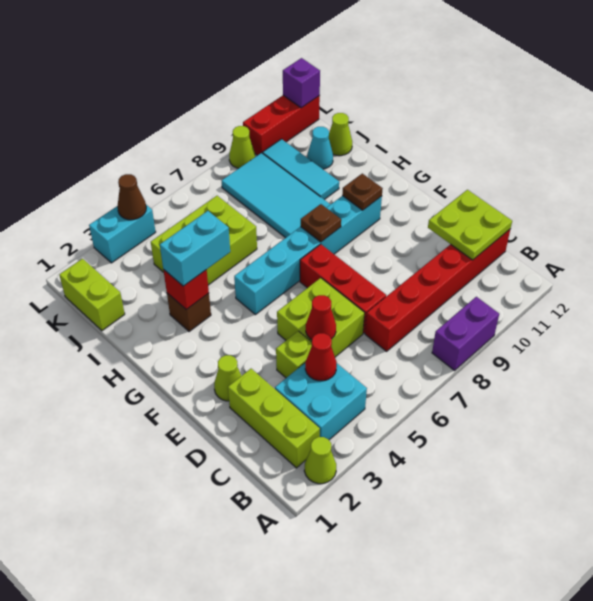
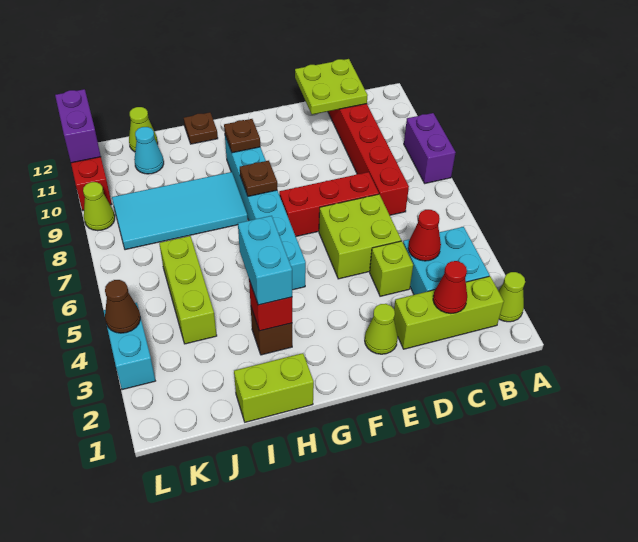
red 1x1 cone [306,295,336,340] -> red 1x1 cone moved to [433,261,467,313]
none -> brown 1x1 plate [184,112,218,144]
lime 2x3 brick [151,196,257,285] -> lime 1x3 brick [159,236,217,344]
cyan 1x3 tile [263,139,339,200] -> none
lime 1x2 brick [59,259,125,331] -> lime 1x2 brick moved to [234,353,314,422]
purple 1x1 brick [283,58,320,108] -> purple 1x2 brick [55,89,101,163]

